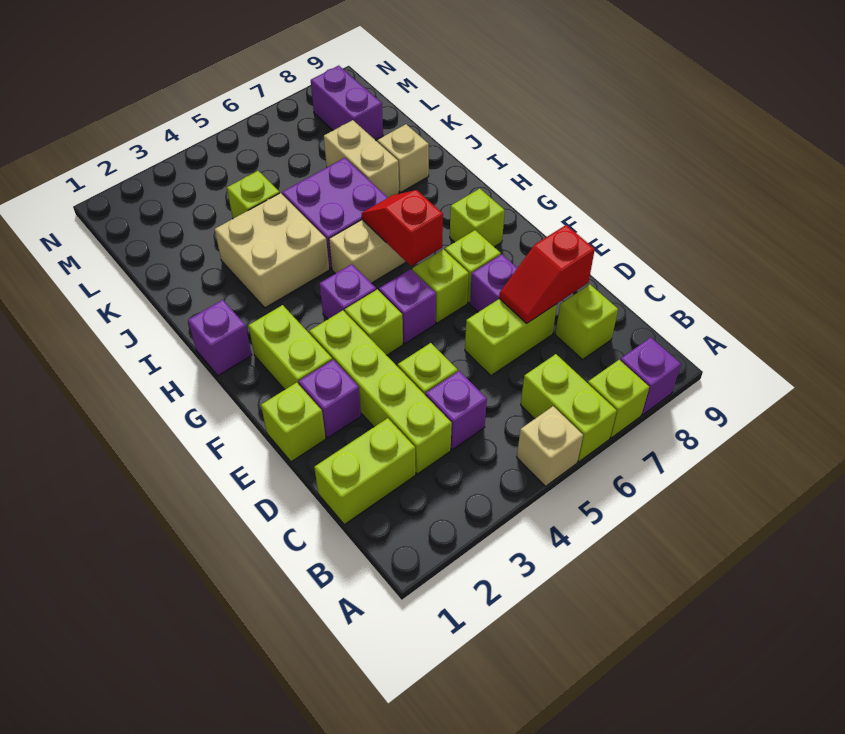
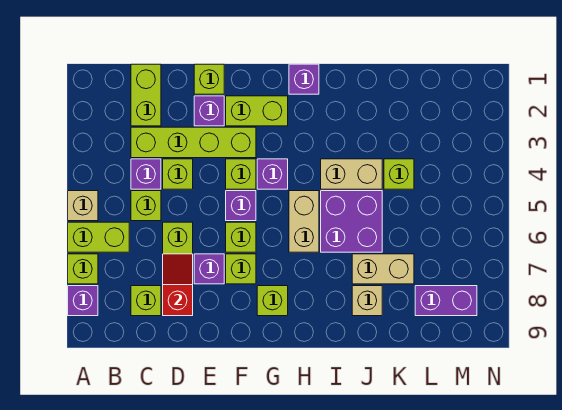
none -> lime 1x1 brick [131,191,161,221]
red 1x2 slope [362,190,443,266] -> none
tan 2x2 brick [215,193,329,308] -> tan 1x2 brick [321,159,382,189]

